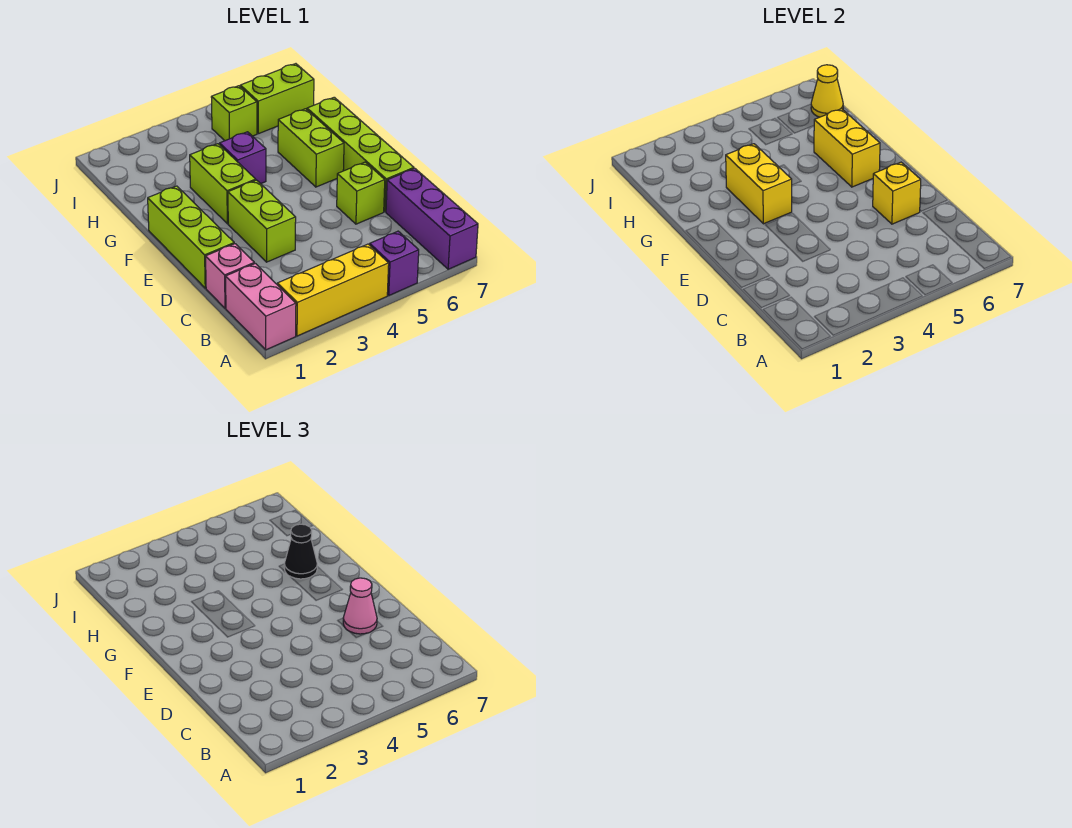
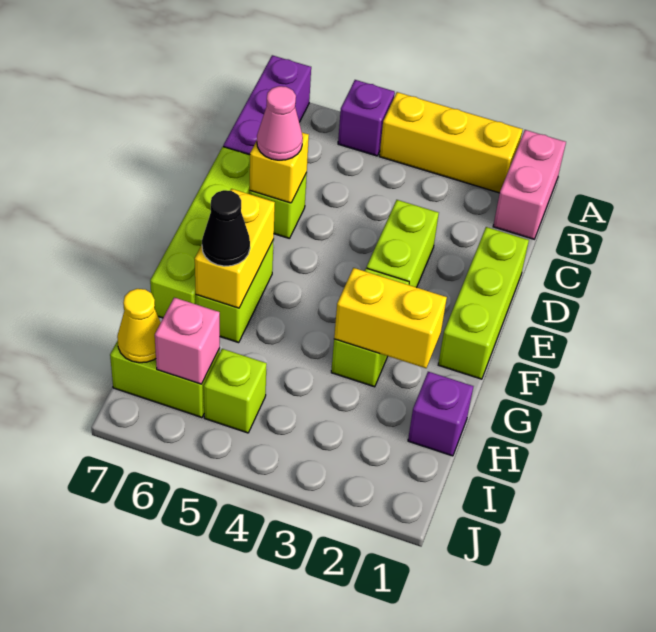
pink 1x1 brick [206,244,254,308] -> pink 1x1 brick moved to [155,298,220,384]
yellow 1x2 brick [726,144,792,224] -> yellow 1x2 brick turned to [334,268,447,368]
purple 1x1 brick [220,132,266,184] -> purple 1x1 brick moved to [408,372,473,456]

